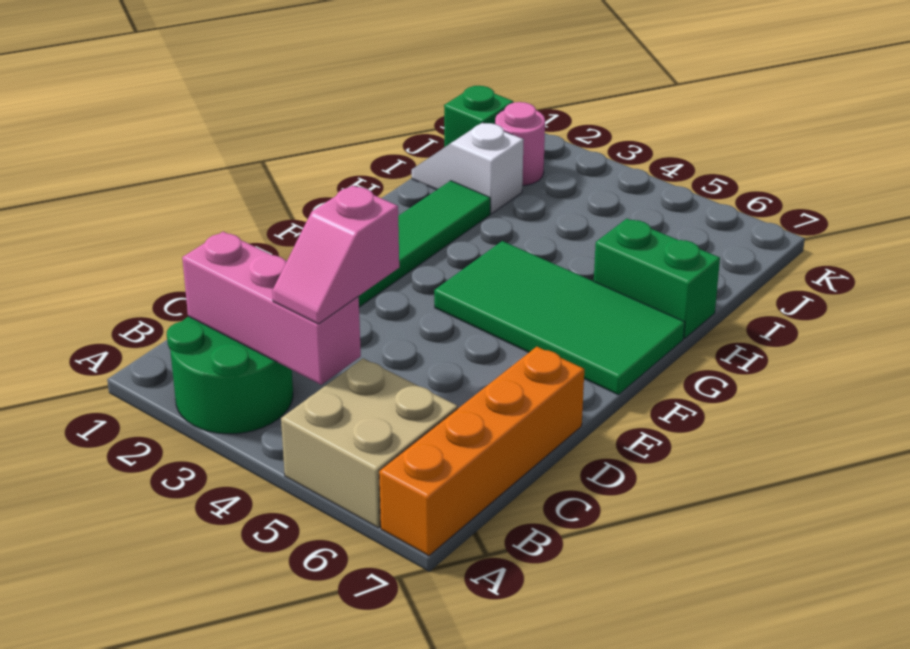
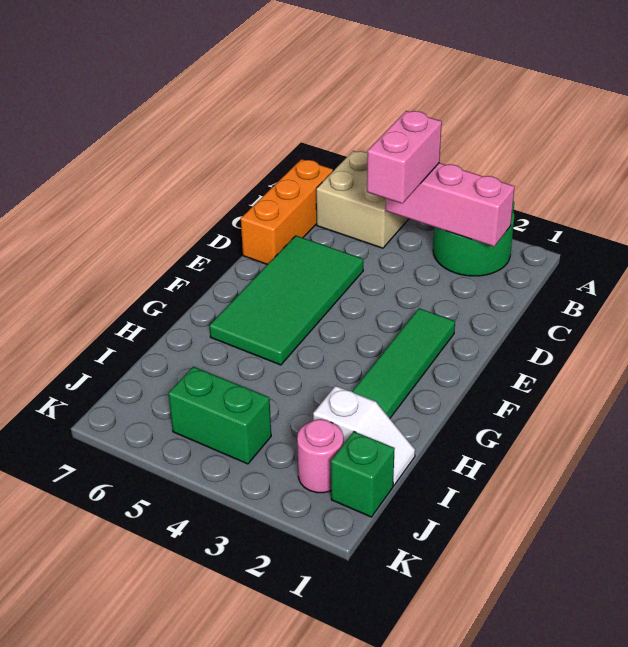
orange 1x4 brick [379,347,584,556] -> orange 1x3 brick [241,159,333,265]
pink 1x2 slope [272,185,399,324] -> pink 1x2 brick [367,111,442,204]
green 2x4 tile [434,241,685,395] -> green 2x4 tile turned to [209,236,363,365]
green 1x2 brick [594,219,720,338] -> green 1x2 brick moved to [168,367,271,464]

